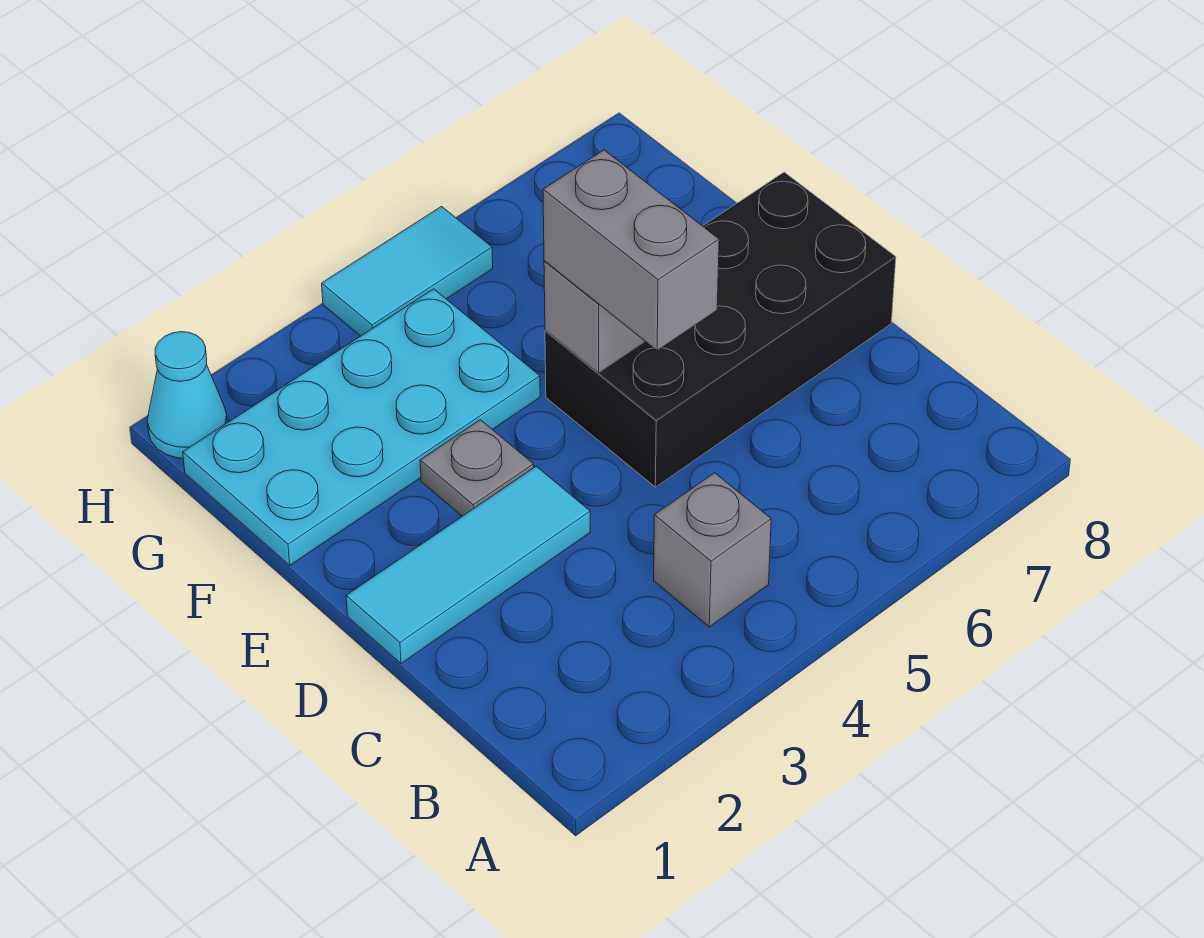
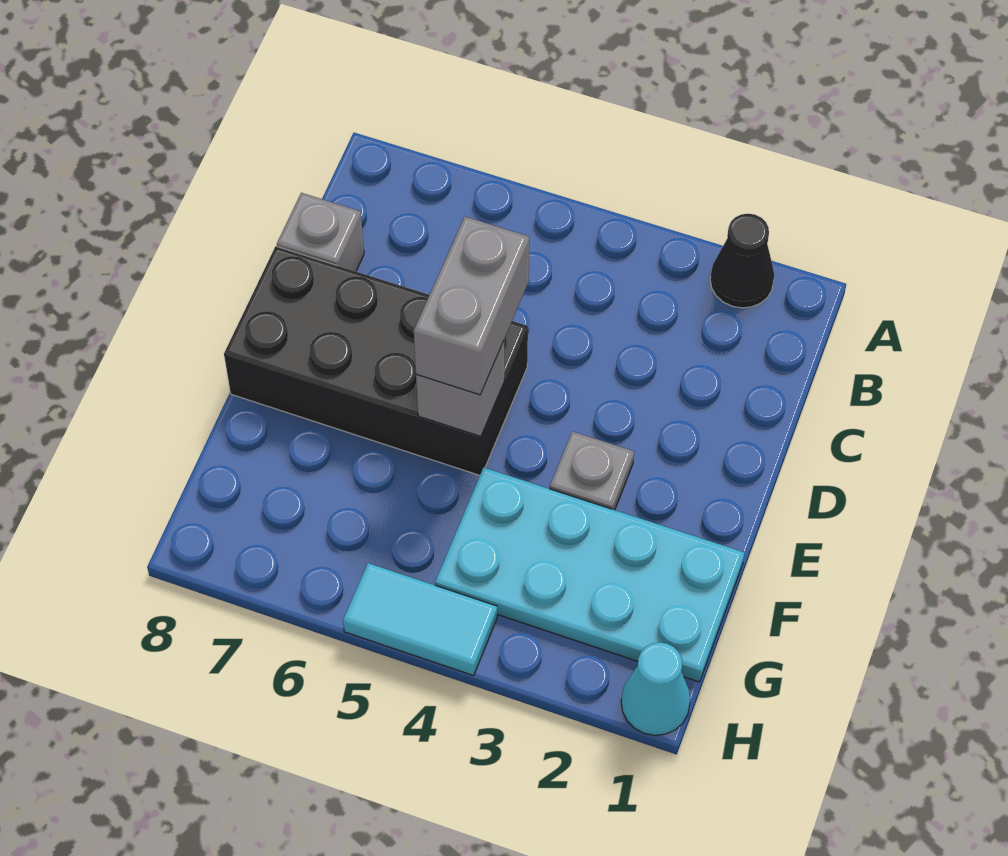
none -> black 1x1 cone [710,214,774,308]
grey 1x1 brick [654,473,771,627] -> grey 1x1 brick moved to [277,193,364,271]
cyan 1x3 tile [346,466,590,664] -> none

